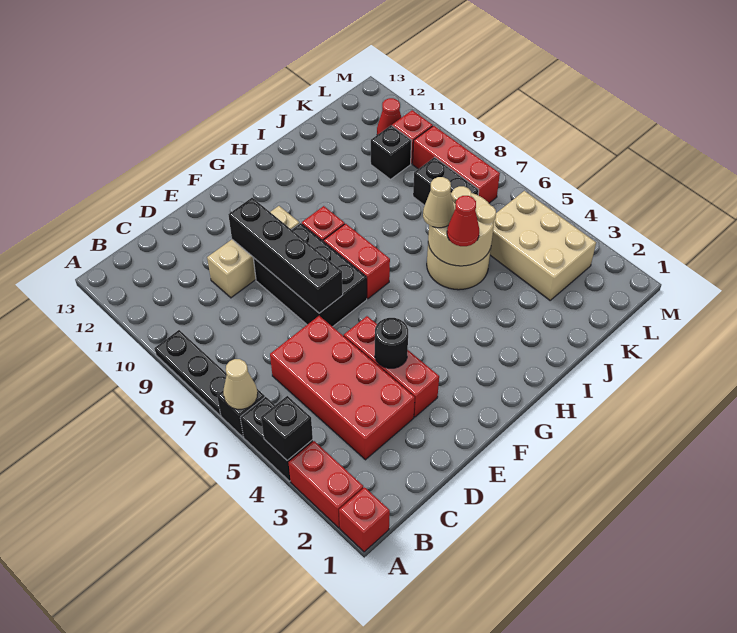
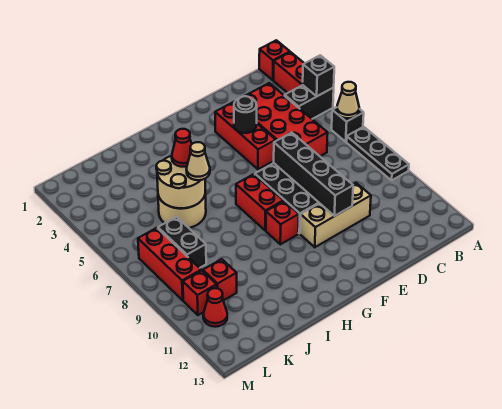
black 1x2 brick [240,397,313,481] -> black 1x2 brick turned to [285,85,334,119]
tan 2x3 brick [490,191,596,300] -> none
black 1x1 brick [371,126,412,179] -> red 1x1 brick [203,259,237,301]

